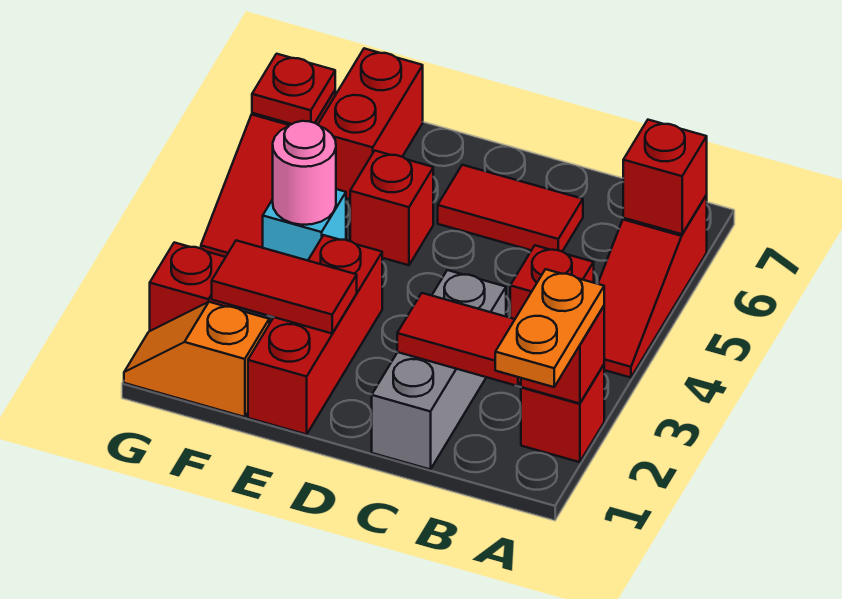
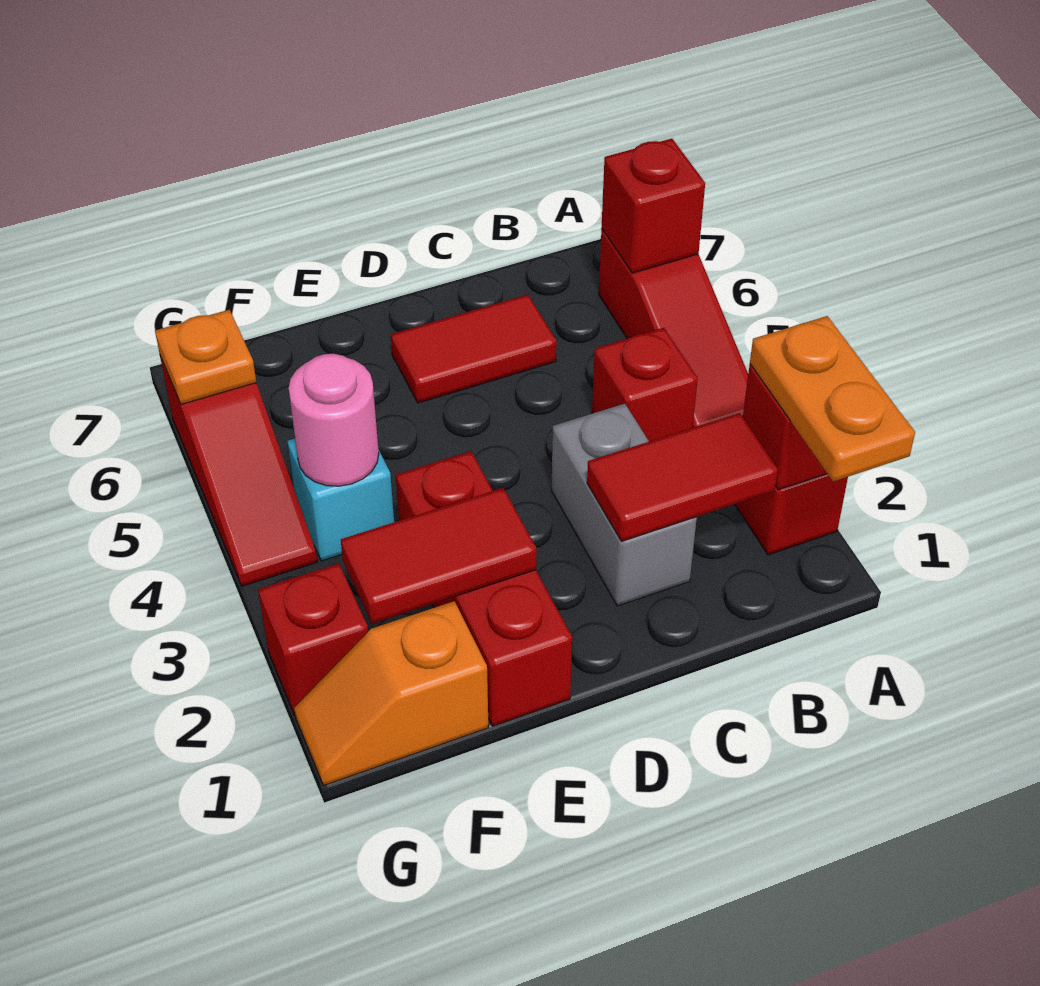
grey 1x3 brick [372,270,506,470] -> grey 1x2 brick [552,404,697,606]
red 1x1 brick [350,151,433,265] -> none
red 1x2 brick [318,48,423,199] -> none
red 1x1 plate [252,54,335,124] -> orange 1x1 plate [155,310,256,404]

